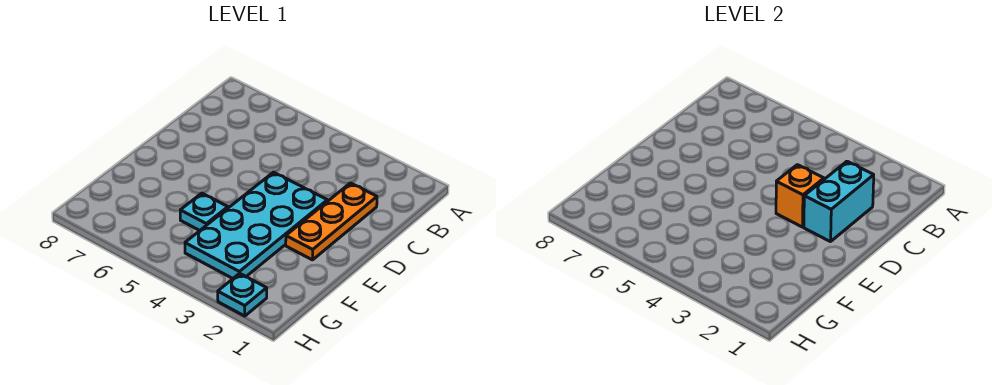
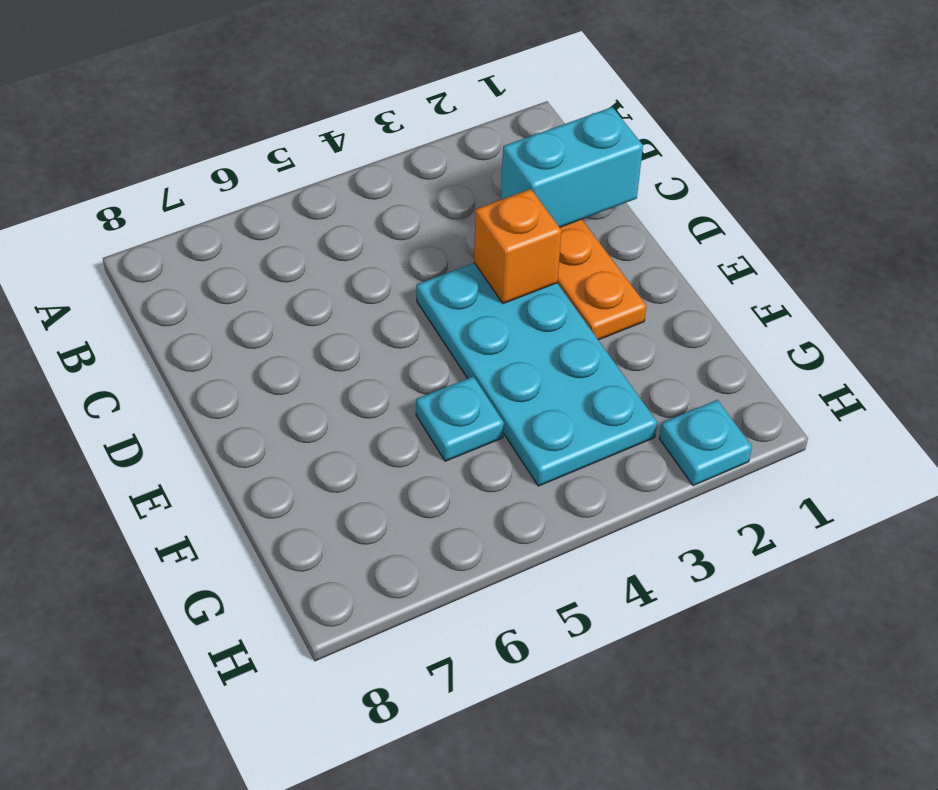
cyan 1x2 brick [804,161,874,242] -> cyan 1x2 brick turned to [501,107,643,227]

